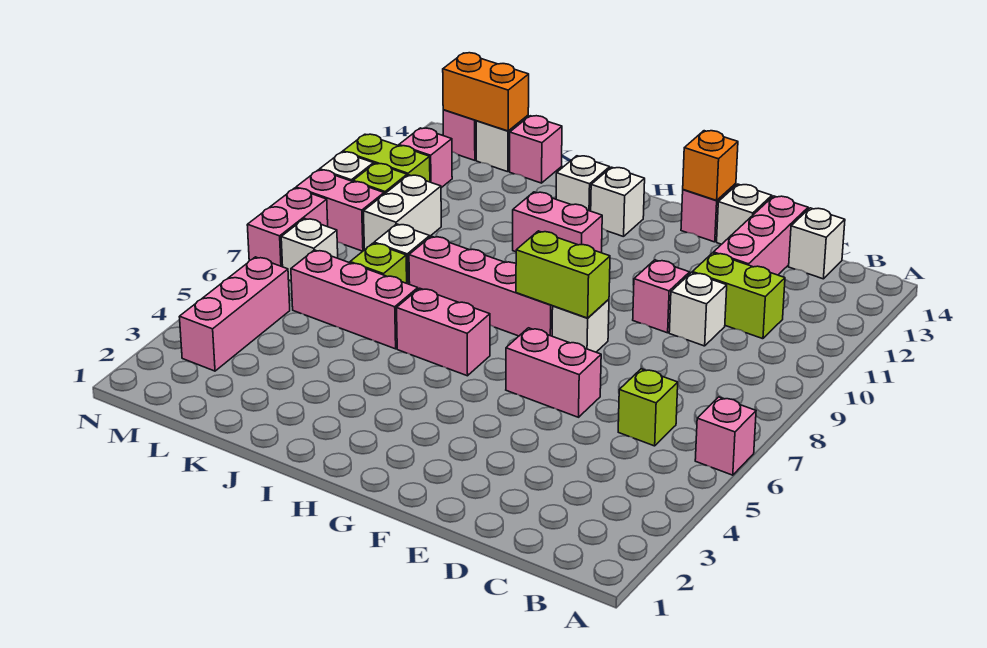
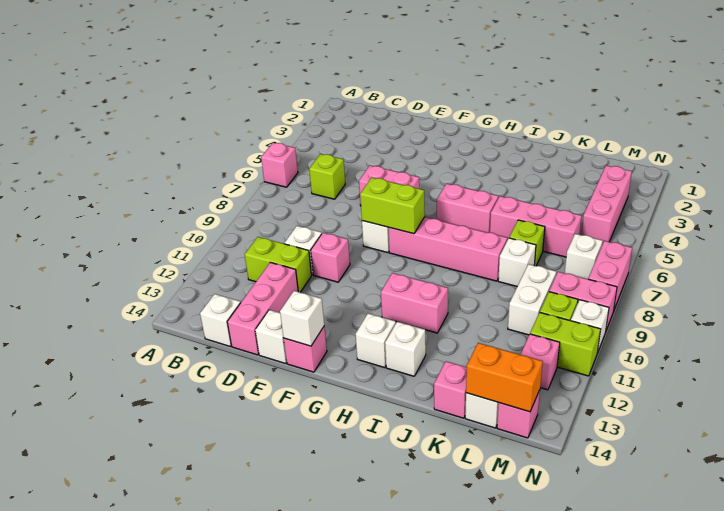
orange 1x1 brick [683,131,738,200] -> white 1x1 brick [280,291,324,346]

